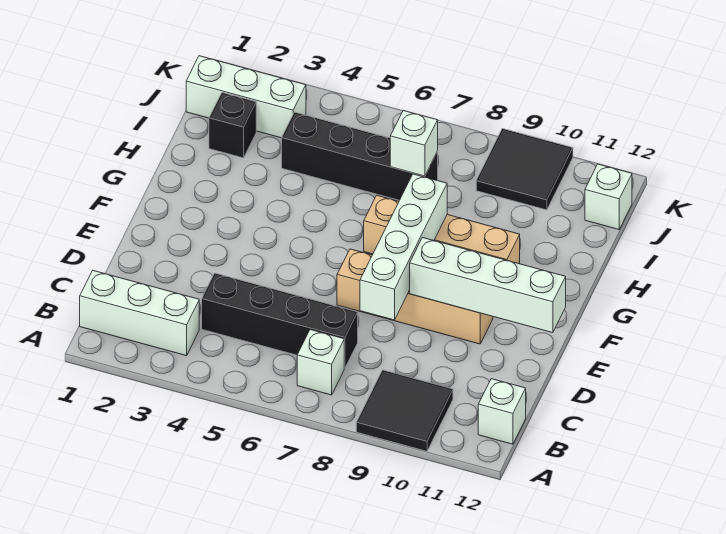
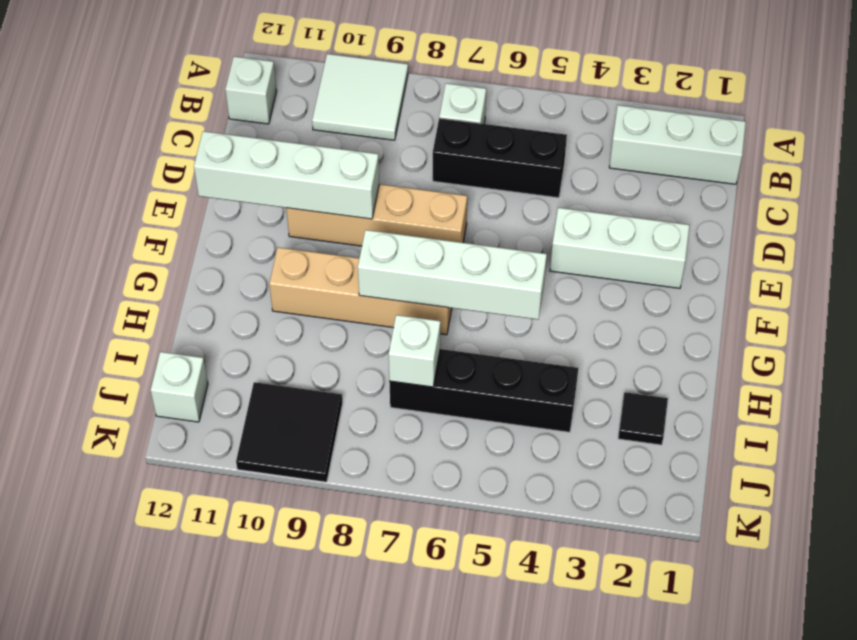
black 2x2 tile [356,370,453,451] -> white 2x2 tile [312,54,408,140]
black 1x4 brick [202,273,358,368] -> black 1x3 brick [433,118,567,198]
white 1x4 brick [360,174,447,320] -> white 1x4 brick turned to [358,230,547,319]
black 1x1 brick [209,93,256,158] -> black 1x1 tile [618,392,668,445]
white 1x3 brick [186,56,306,138] -> white 1x3 brick moved to [550,208,690,288]

